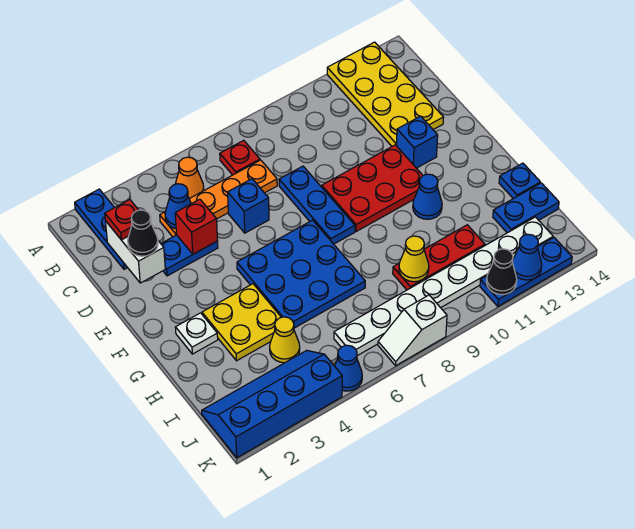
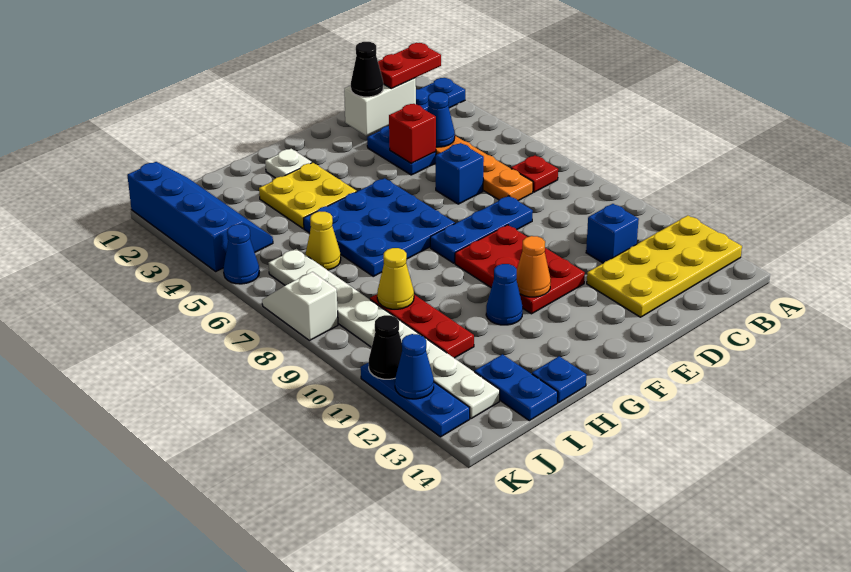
orange 1x1 cone [175,157,204,199] -> orange 1x1 cone moved to [517,236,551,297]
red 1x1 plate [105,200,138,240] -> red 1x2 plate [378,43,441,89]
blue 1x1 brick [396,116,438,168] -> blue 1x1 brick moved to [586,204,639,263]
yellow 1x1 cone [270,317,300,363] -> yellow 1x1 cone moved to [305,211,341,270]

